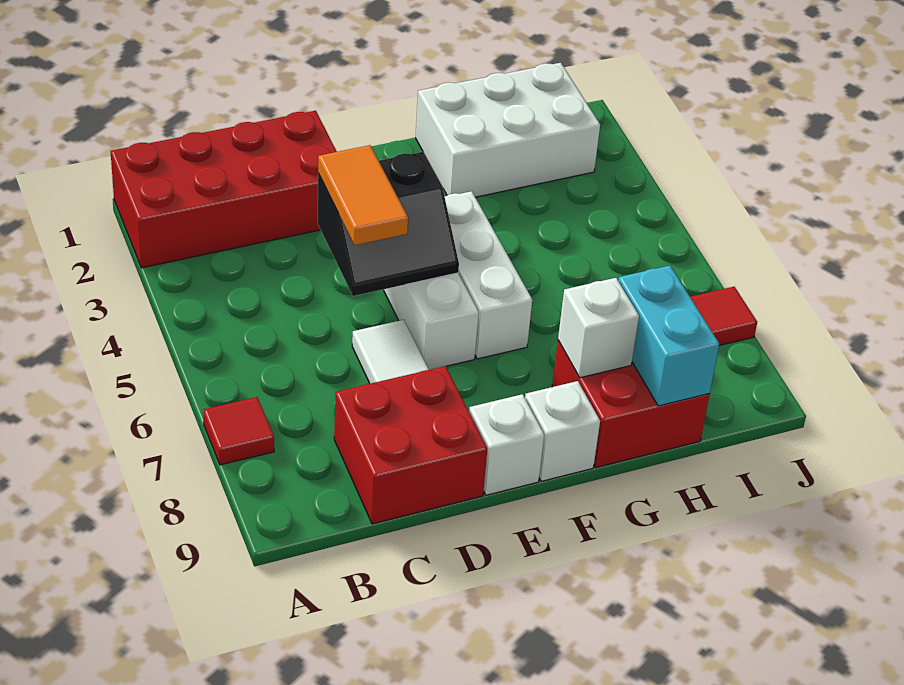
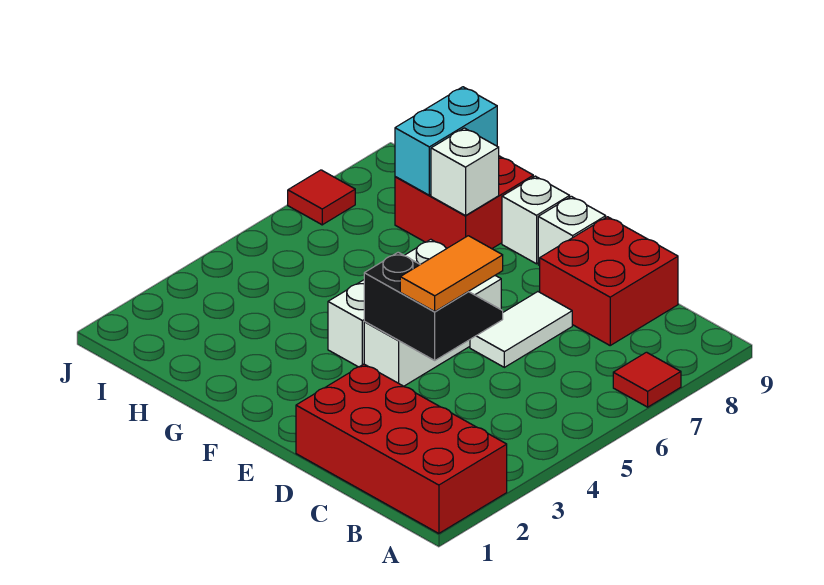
white 2x3 brick [416,63,600,197] -> none

